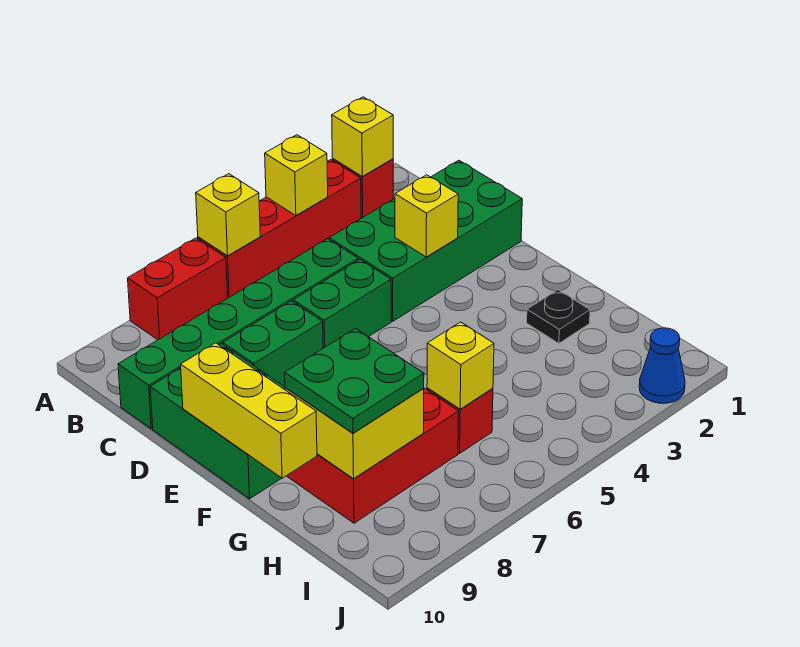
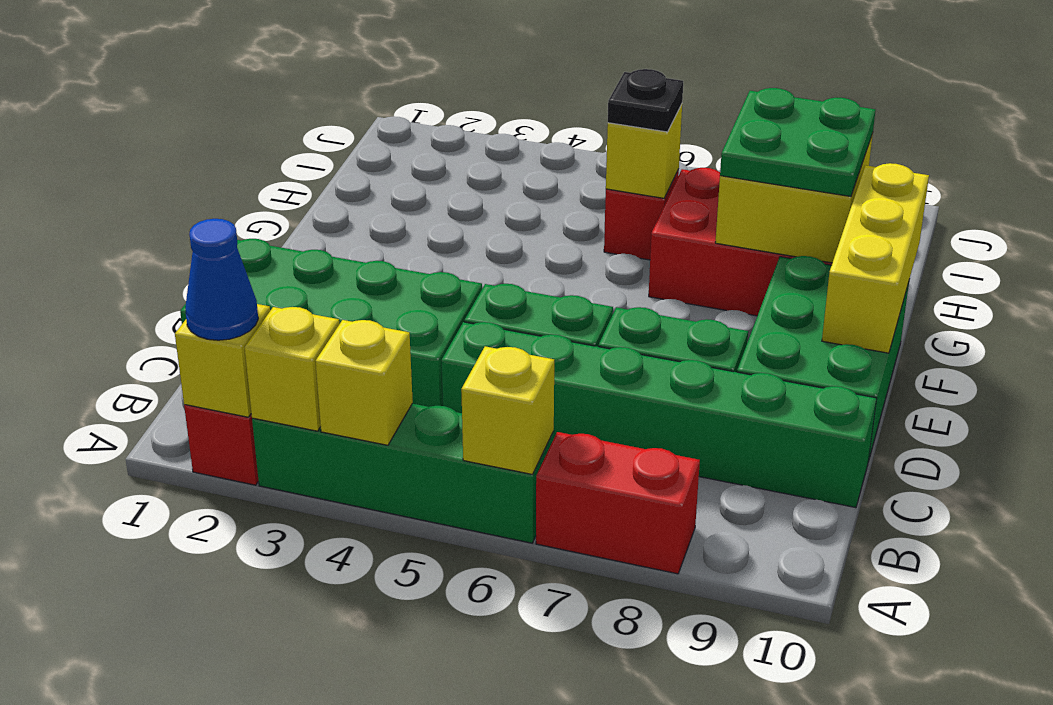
red 1x4 brick [198,160,361,298] -> green 1x4 brick [252,404,554,543]
yellow 1x1 brick [395,175,458,257] -> yellow 1x1 brick moved to [244,307,339,431]
black 1x1 plate [527,290,590,343] -> black 1x1 plate moved to [608,69,683,132]
blue 1x1 cone [639,328,685,403] -> blue 1x1 cone moved to [185,219,258,340]

